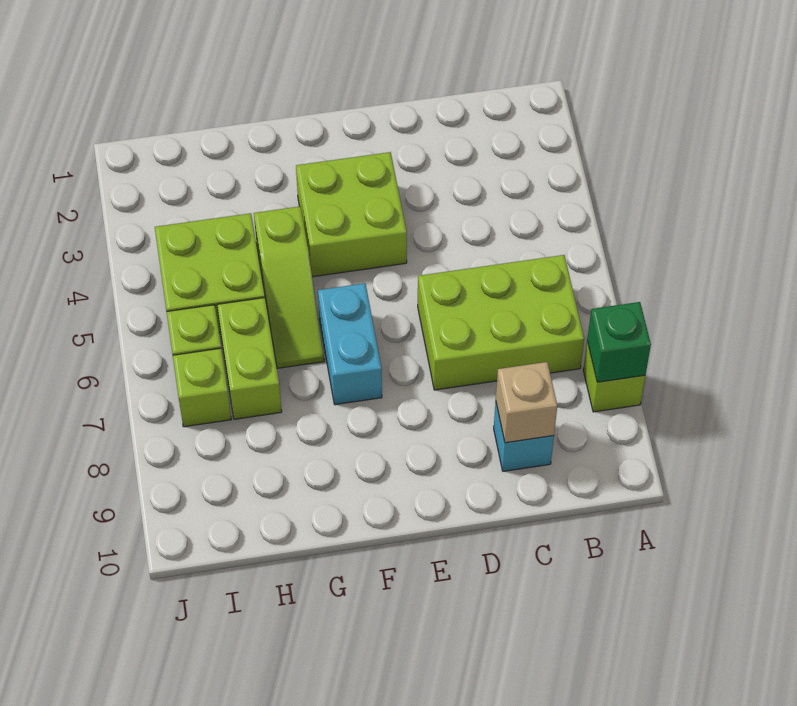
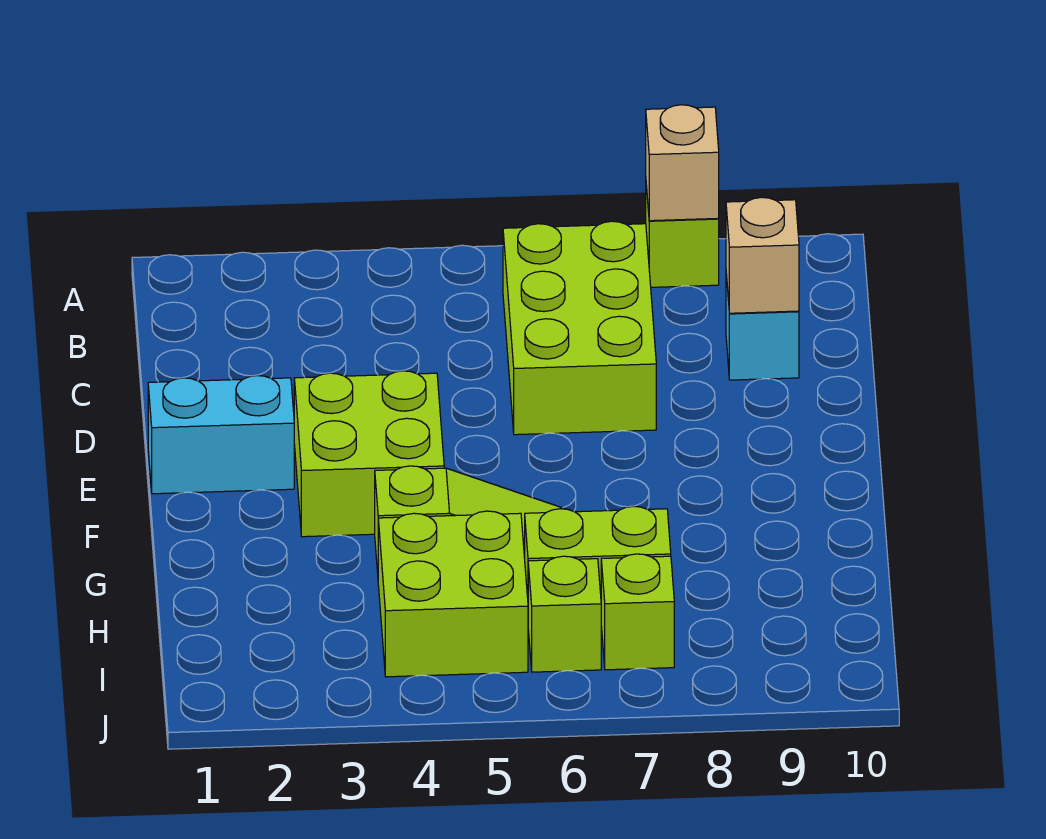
green 1x1 brick [587,302,651,382] -> tan 1x1 brick [646,105,719,221]
cyan 1x2 brick [318,283,382,405] -> cyan 1x2 brick moved to [148,376,294,494]

